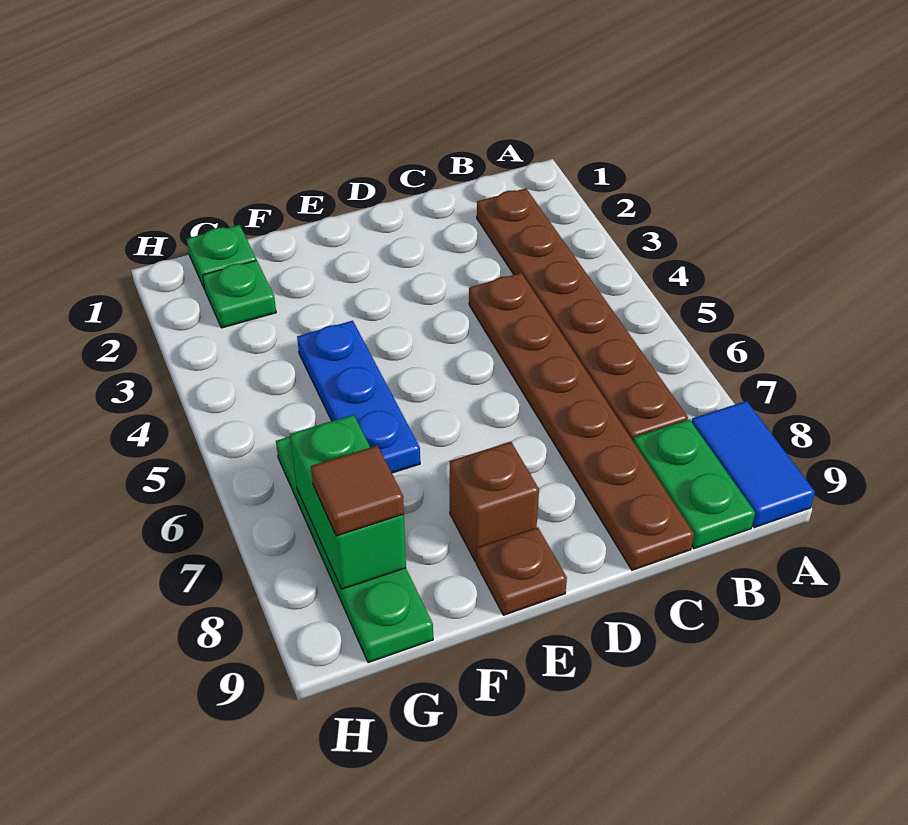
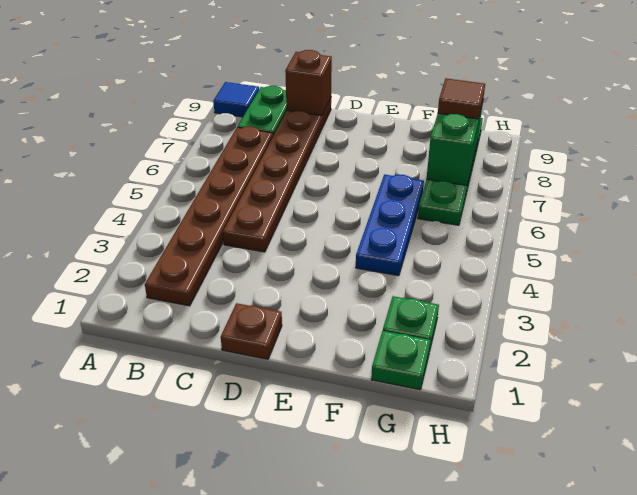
blue 1x2 tile [692,401,815,528] -> blue 1x1 tile [213,82,259,117]
brown 1x1 brick [449,442,539,562] -> brown 1x1 brick moved to [285,50,332,116]
brown 1x1 plate [476,527,567,615] -> brown 1x1 plate moved to [221,303,282,359]

